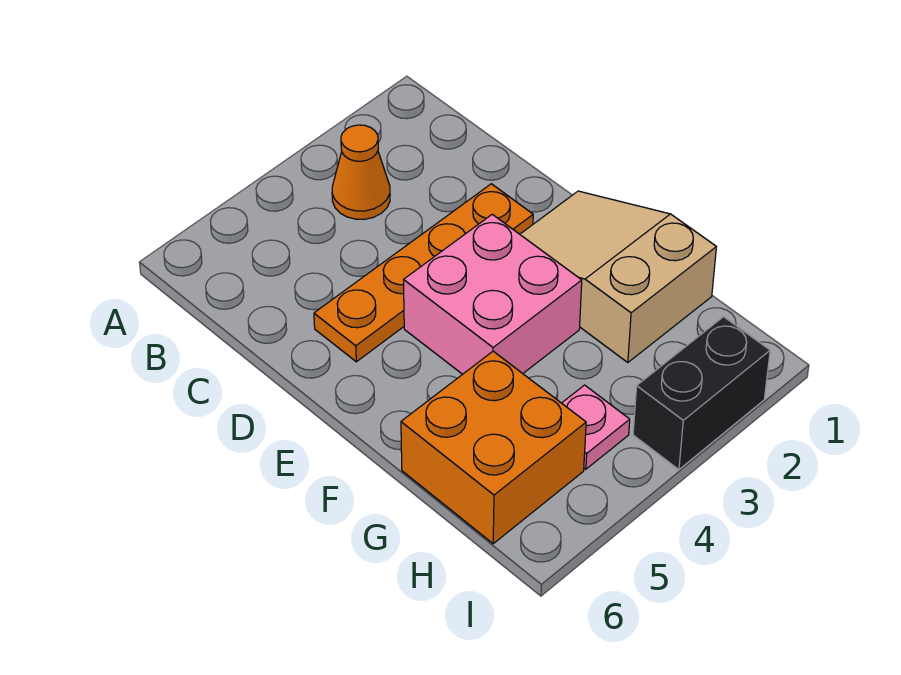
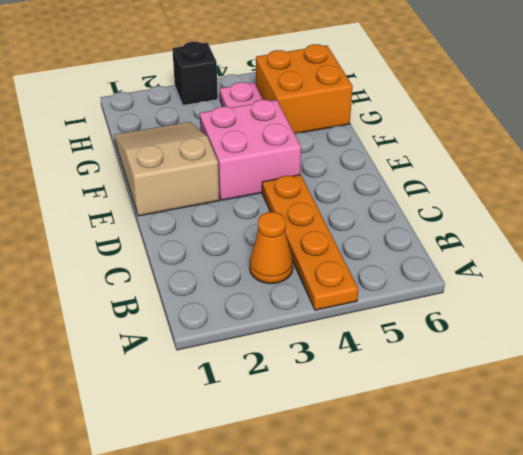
orange 1x4 plate [314,184,533,362] -> orange 1x4 plate turned to [262,175,358,310]
tan 2x3 slope [520,191,716,363] -> tan 2x3 slope turned to [114,122,219,216]
black 1x2 brick [633,317,770,469] -> black 1x1 brick [172,42,218,105]

